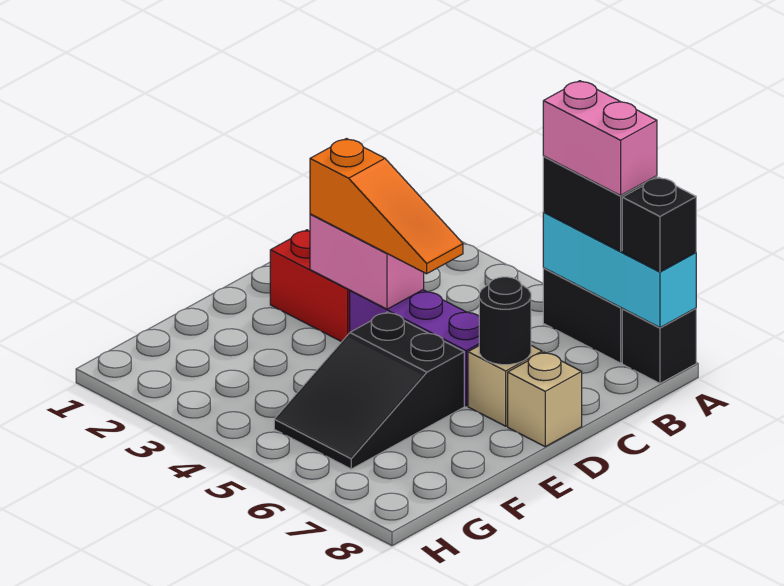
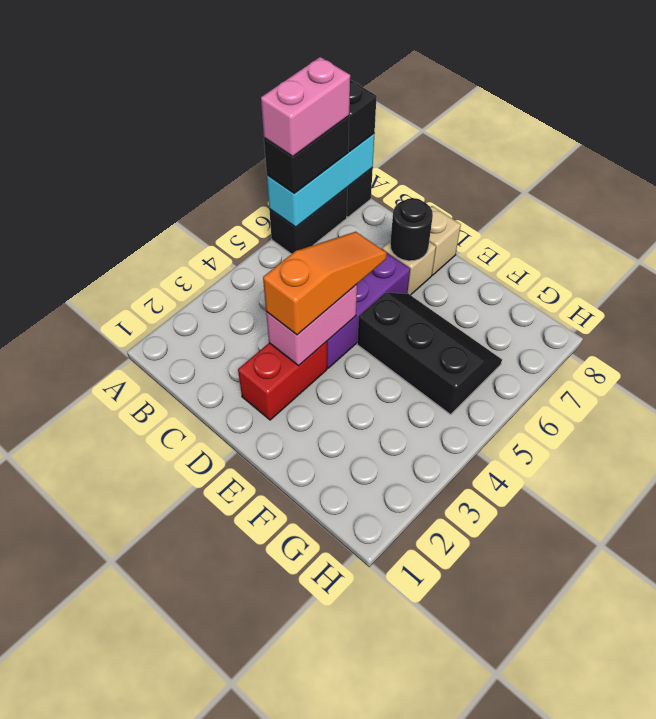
black 2x3 slope [274,312,464,469] -> black 2x3 slope turned to [357,292,502,415]

